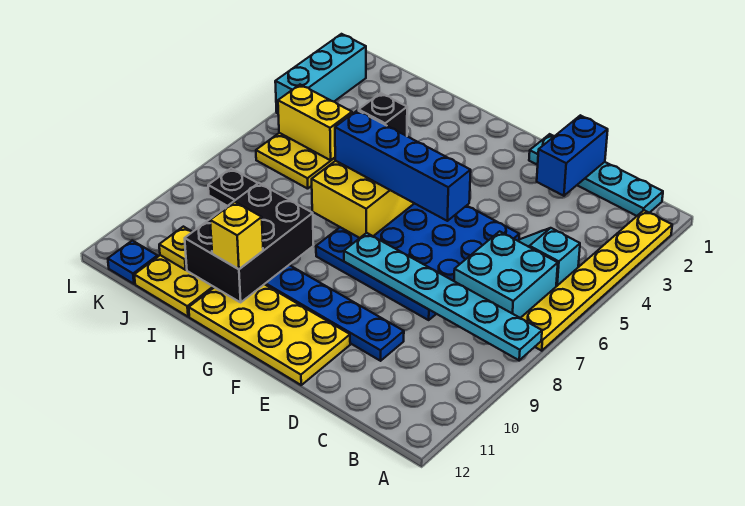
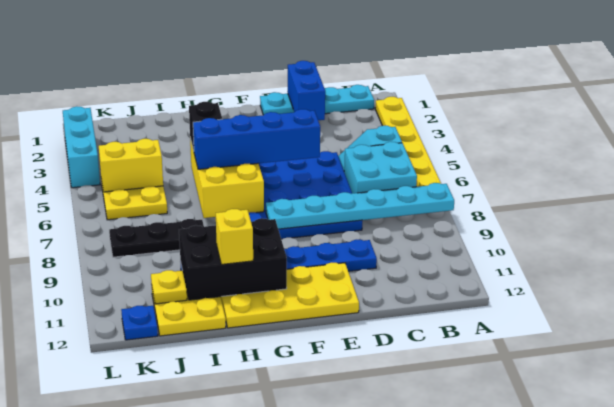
black 2x3 brick [185,183,314,302] -> black 2x3 brick turned to [179,218,287,300]

